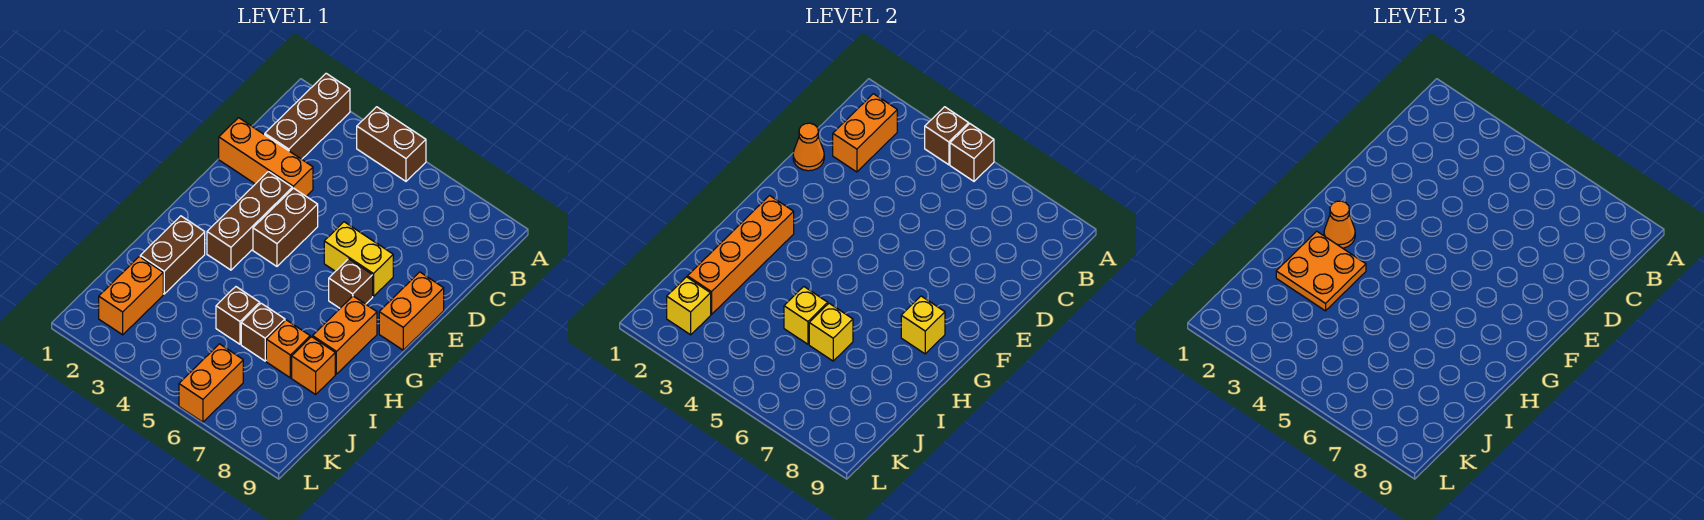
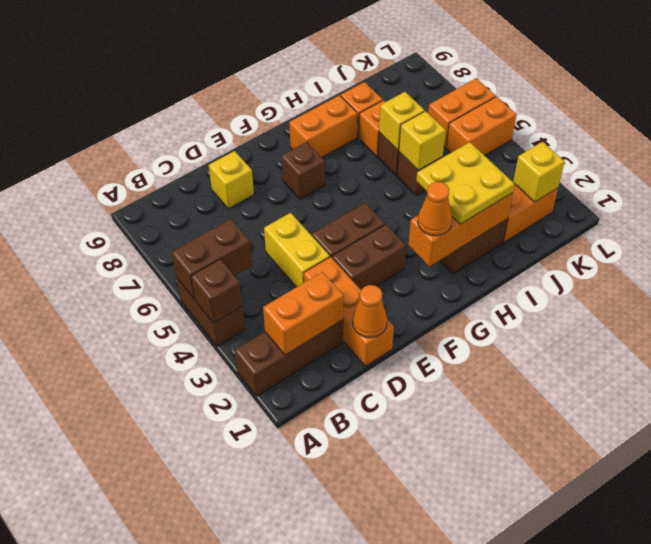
brown 1x1 brick [950,124,994,181] -> brown 1x2 brick [172,219,252,299]
brown 1x3 brick [207,172,292,270] -> brown 1x2 brick [332,224,406,290]
yellow 1x2 brick [324,222,393,296] -> yellow 1x2 brick moved to [264,213,330,287]
orange 1x2 brick [379,272,444,350] -> orange 1x2 brick moved to [446,97,517,156]
orange 1x4 brick [687,196,794,314] -> orange 1x3 brick [409,193,513,266]
yellow 1x1 brick [901,296,945,354] -> yellow 1x1 brick moved to [209,151,254,209]
orange 2x2 plate [1276,231,1366,311] -> yellow 2x2 plate [416,142,514,224]

